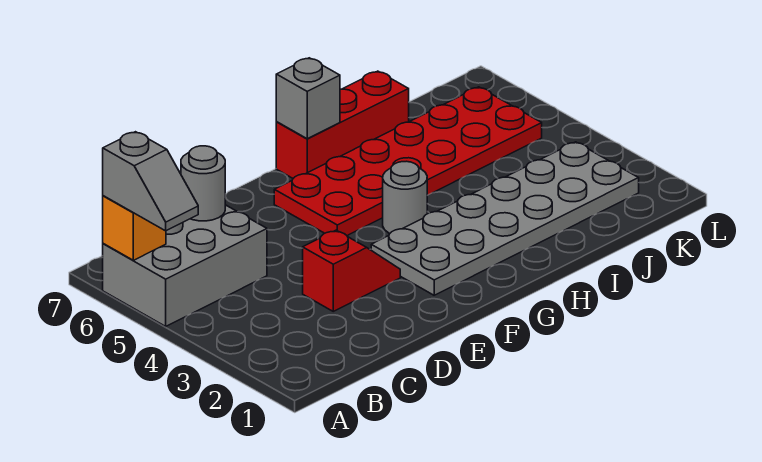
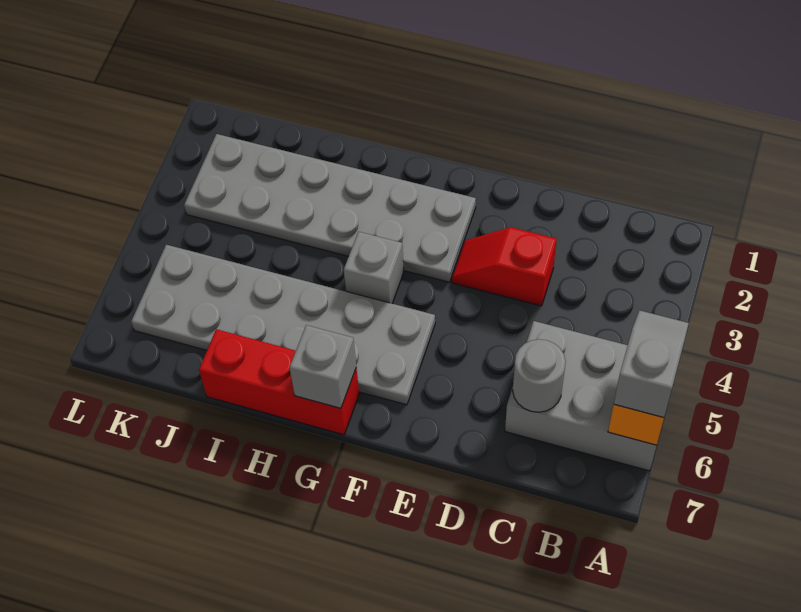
red 2x6 plate [274,87,542,236] -> grey 2x6 plate [131,245,435,405]
grey 1x1 round brick [383,161,427,233] -> grey 1x1 brick [344,232,404,303]

